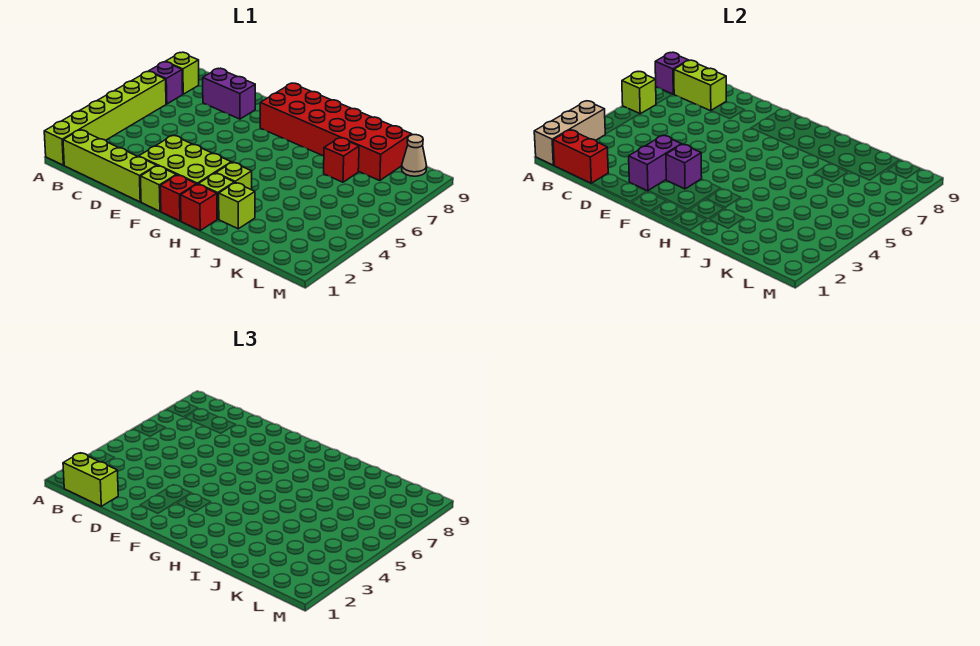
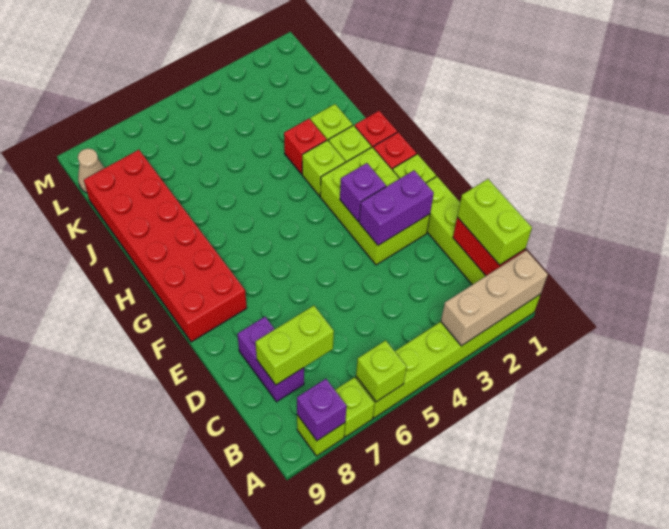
purple 1x1 brick [149,62,183,104] -> lime 1x1 brick [335,377,375,437]
lime 1x2 brick [674,60,726,111] -> lime 1x2 brick turned to [255,306,334,385]
red 1x1 brick [324,138,359,182] -> red 1x1 brick moved to [284,119,327,174]

